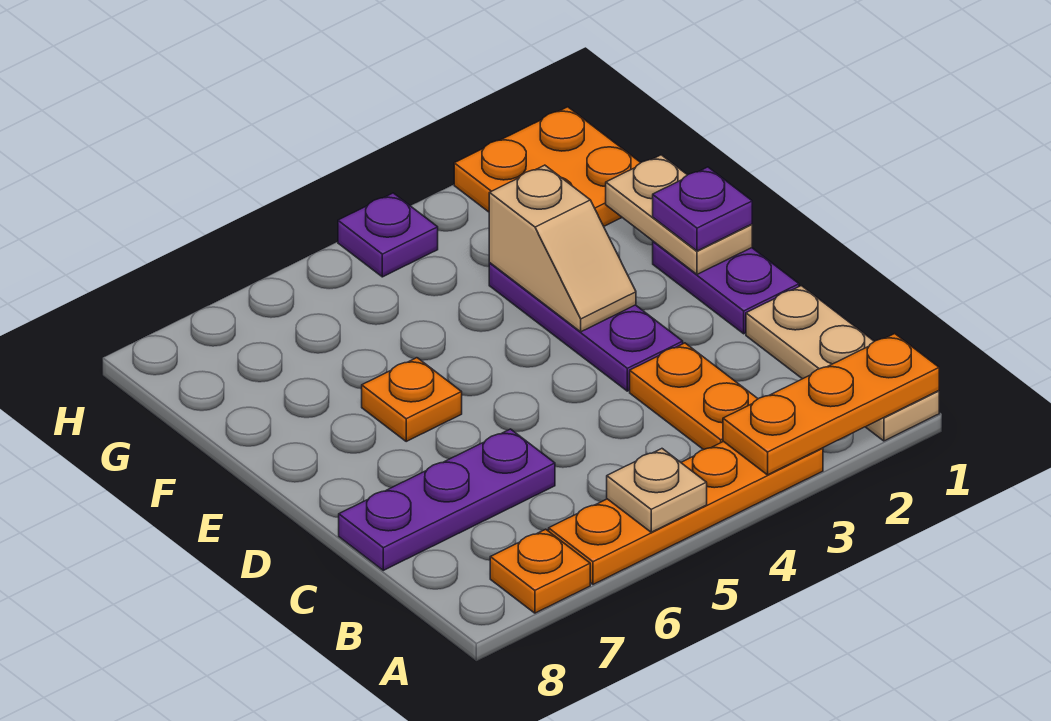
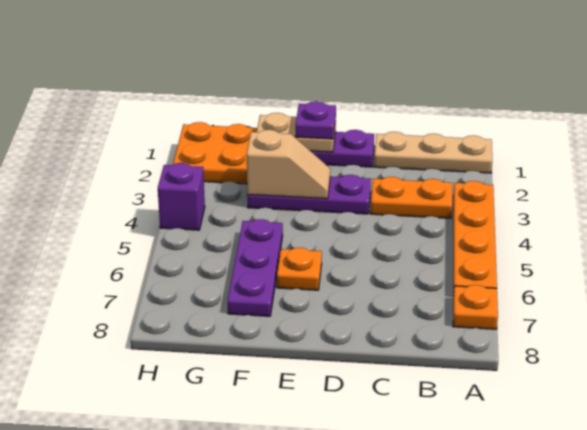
orange 1x3 plate [723,334,939,475] -> none
tan 1x1 plate [607,449,707,532] -> none
purple 1x3 plate [339,429,555,570] -> purple 1x3 plate moved to [228,219,283,316]
purple 1x1 plate [338,193,438,277] -> purple 1x1 brick [158,163,205,230]

